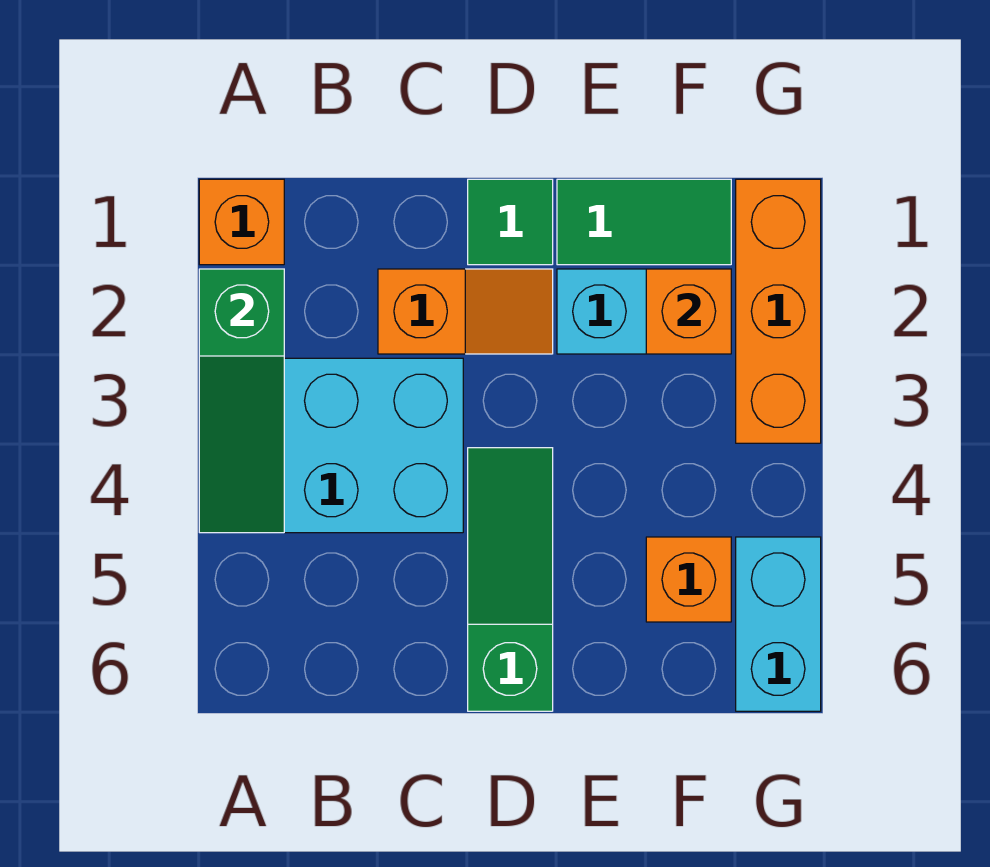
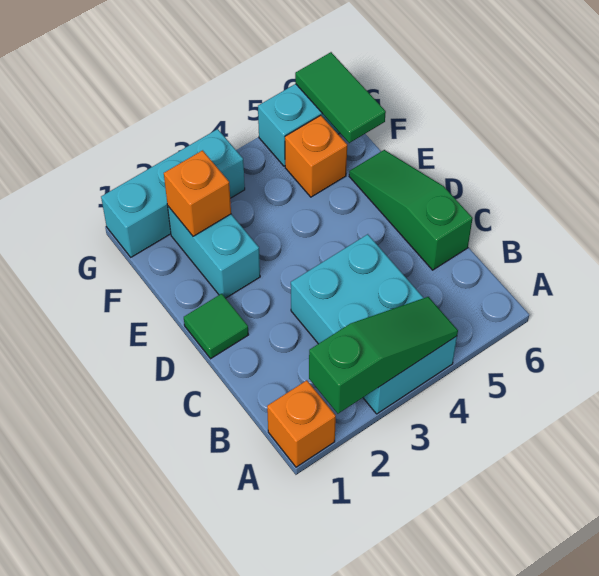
orange 1x2 slope [378,269,553,354] -> none
green 1x3 slope [468,448,553,711] -> green 1x3 slope turned to [349,150,473,270]
green 1x2 tile [557,179,731,265] -> green 1x2 tile moved to [295,52,386,143]
orange 1x3 brick [736,179,821,443] -> cyan 1x3 brick [101,129,245,257]

